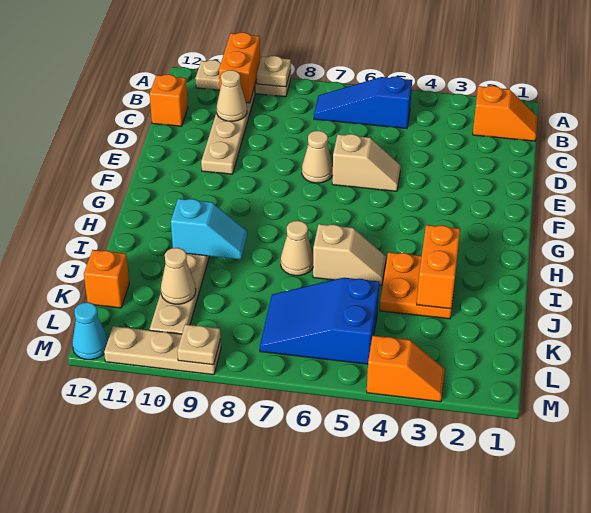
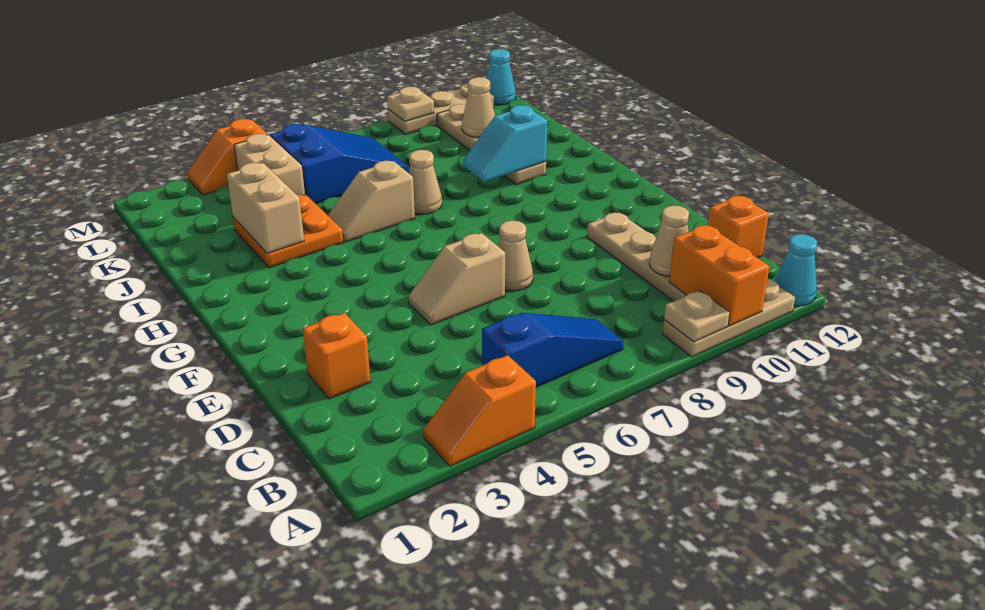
none -> cyan 1x1 cone [775,234,817,306]
orange 1x2 slope [473,86,537,141] -> orange 1x2 slope moved to [423,355,536,466]
orange 1x2 brick [417,225,460,309] -> tan 1x2 brick [227,163,304,253]
none -> tan 1x2 brick [234,134,305,195]
orange 1x1 brick [84,250,129,308] -> orange 1x1 brick moved to [302,313,370,399]

